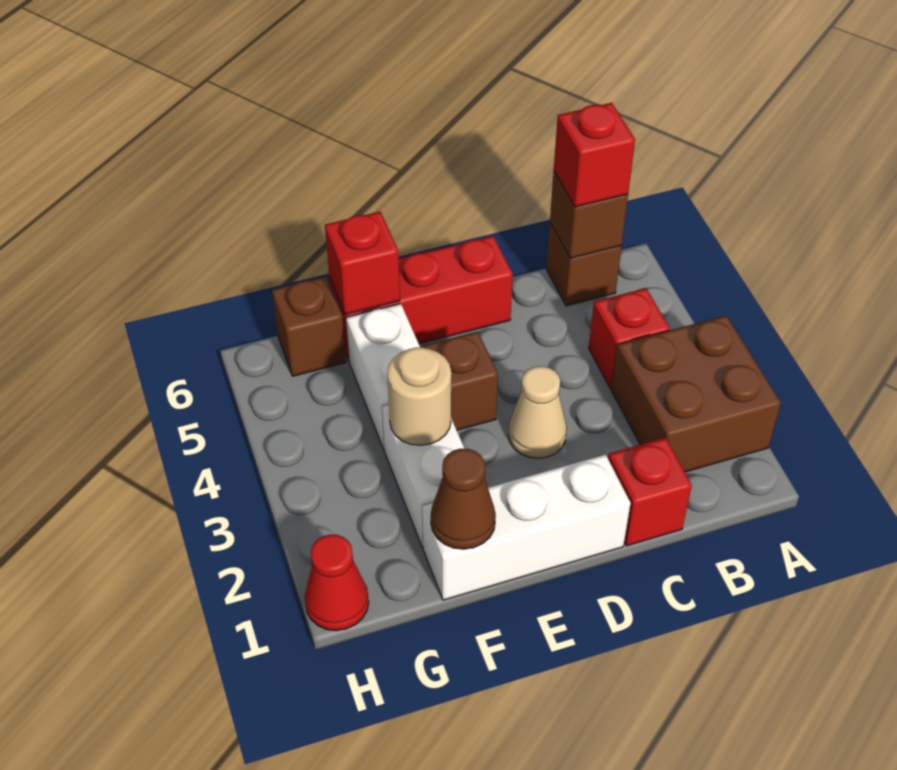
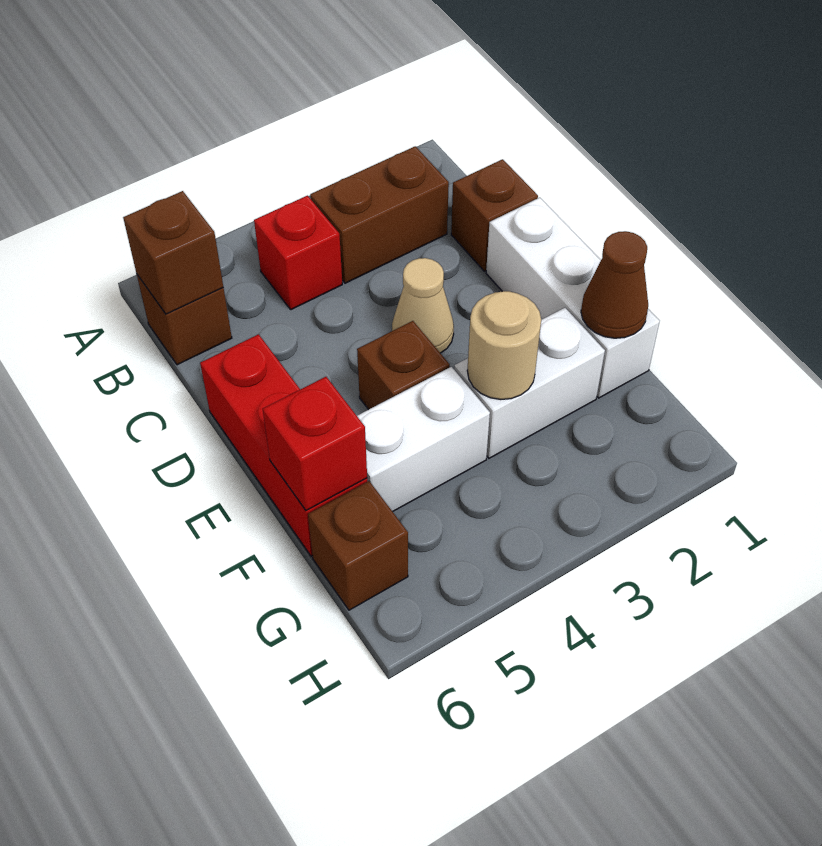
brown 2x2 brick [611,316,781,472] -> brown 1x2 brick [310,146,449,283]
red 1x1 brick [554,103,635,207] -> none
red 1x1 brick [608,438,692,546] -> brown 1x1 brick [451,159,538,271]
red 1x1 cone [305,535,369,631] -> none

